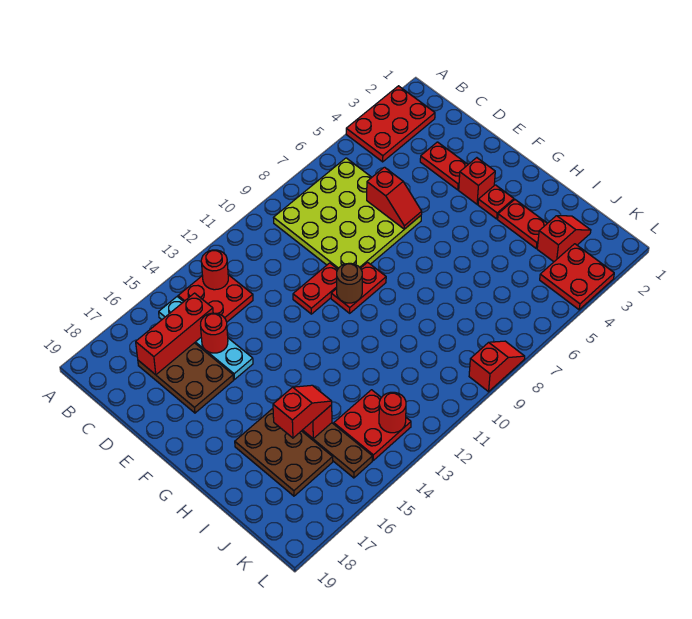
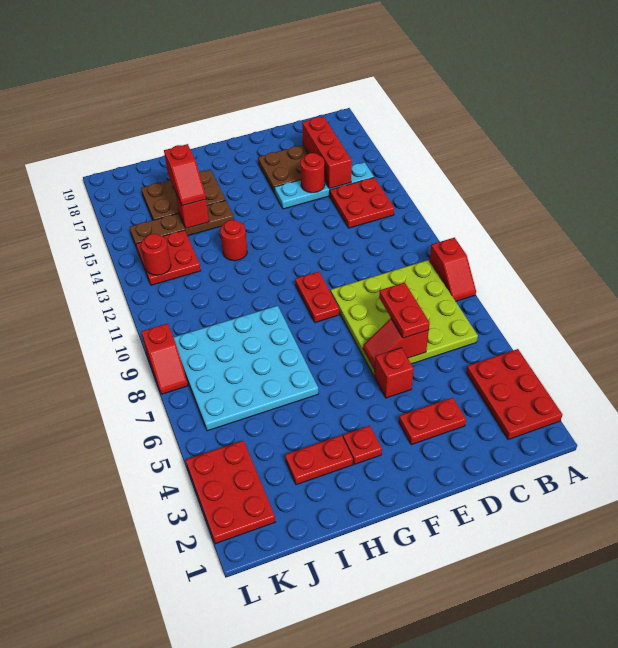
red 1x1 round brick [201,250,228,290] -> red 1x1 round brick moved to [220,220,247,261]
red 1x2 plate [293,263,338,314] -> red 1x2 plate moved to [379,283,430,338]
red 1x1 brick [459,158,495,204] -> red 1x1 brick moved to [374,348,414,398]
brown 1x1 round brick [337,263,362,303] -> none
none -> cyan 4x4 plate [173,306,318,431]
red 1x2 slope [537,216,591,262] -> red 1x2 slope moved to [430,238,476,301]
red 2x2 plate [540,244,614,310] -> red 2x3 plate [186,440,275,544]

